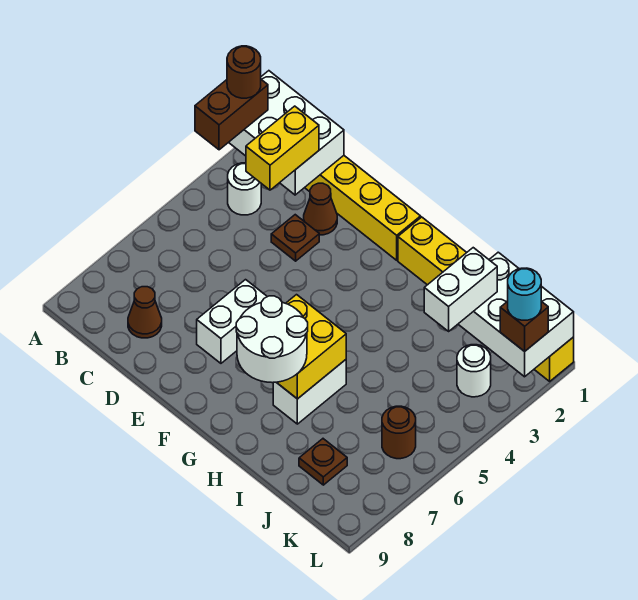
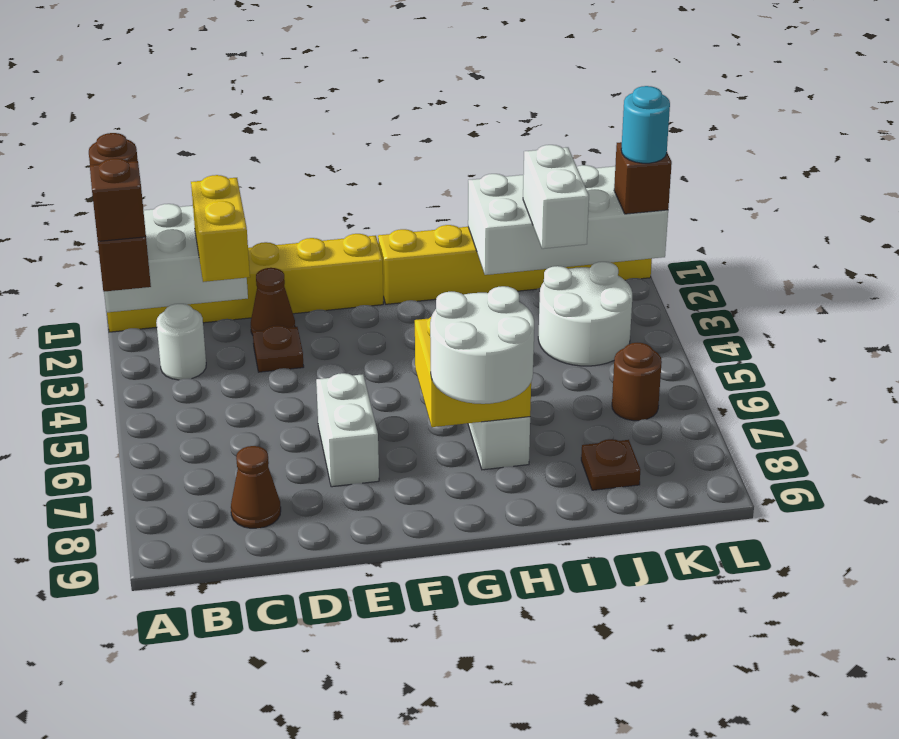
none -> brown 1x1 brick [90,158,146,241]
white 2x3 brick [458,252,574,377] -> white 2x4 brick [468,165,668,275]
white 1x1 round brick [457,345,491,397] -> white 2x2 round brick [538,262,632,366]

